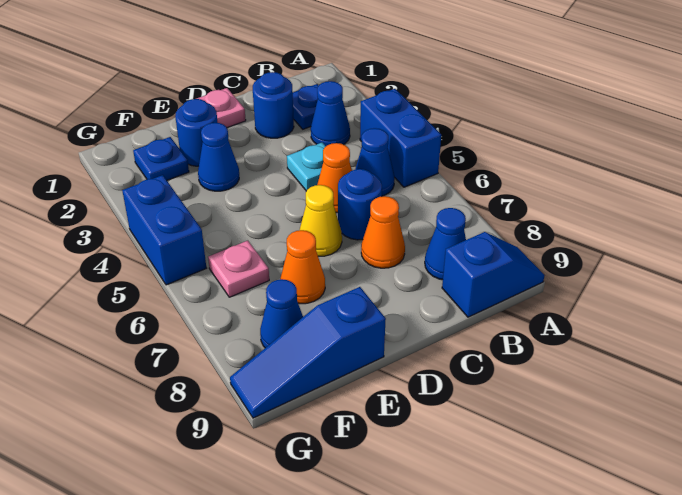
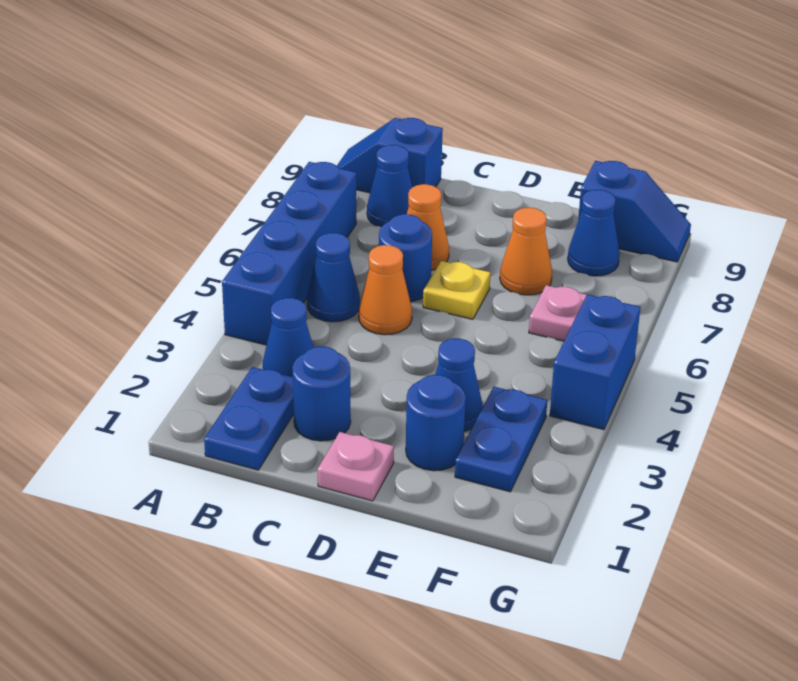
blue 1x2 brick [360,89,441,187] -> blue 1x4 brick [222,162,356,345]
blue 1x1 plate [293,84,319,129] -> blue 1x2 plate [204,367,294,470]
cyan 1x1 plate [287,143,326,191] -> none
yellow 1x1 cone [300,185,342,256] -> yellow 1x1 plate [423,261,490,319]
blue 1x3 slope [230,287,386,418] -> blue 1x2 slope [578,161,691,262]
blue 1x1 plate [133,137,189,180] -> blue 1x2 plate [455,387,547,492]

